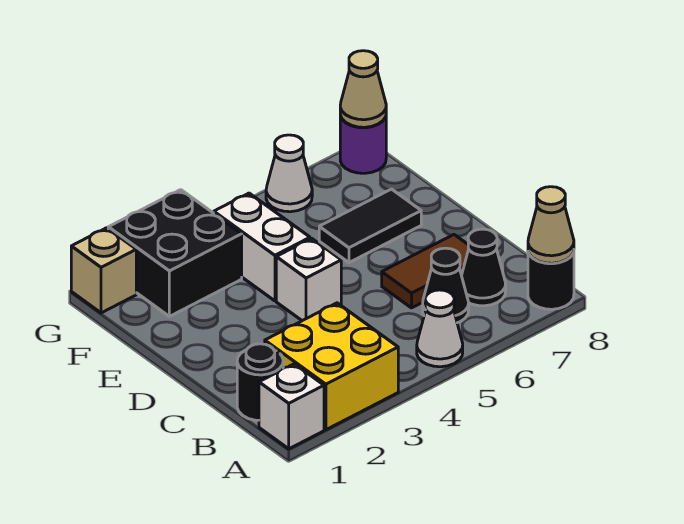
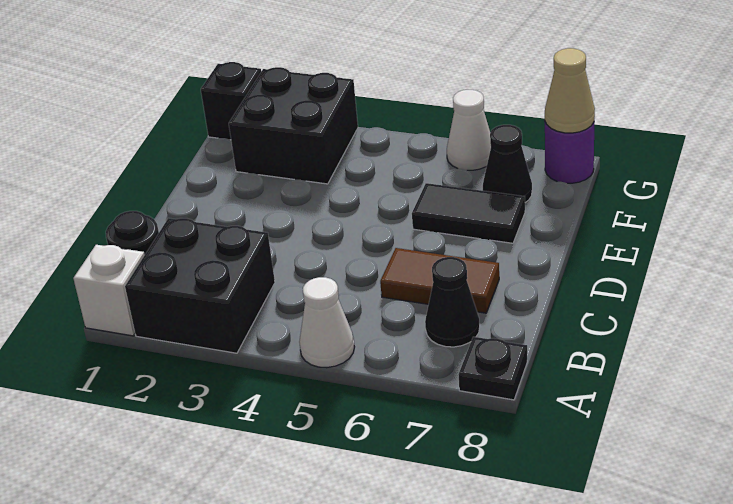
yellow 2x2 brick [265,303,398,430] -> black 2x2 brick [125,218,275,353]
black 1x1 round brick [528,252,574,309] -> black 1x1 plate [459,337,527,400]
tan 1x1 cone [528,187,574,263] -> none
black 1x1 cone [423,248,469,323] -> black 1x1 cone moved to [483,125,532,203]
white 1x1 brick [276,238,341,321] -> none
white 1x2 brick [214,193,310,301] -> none
tan 1x1 brick [71,228,136,313] -> black 1x1 brick [201,62,261,140]

